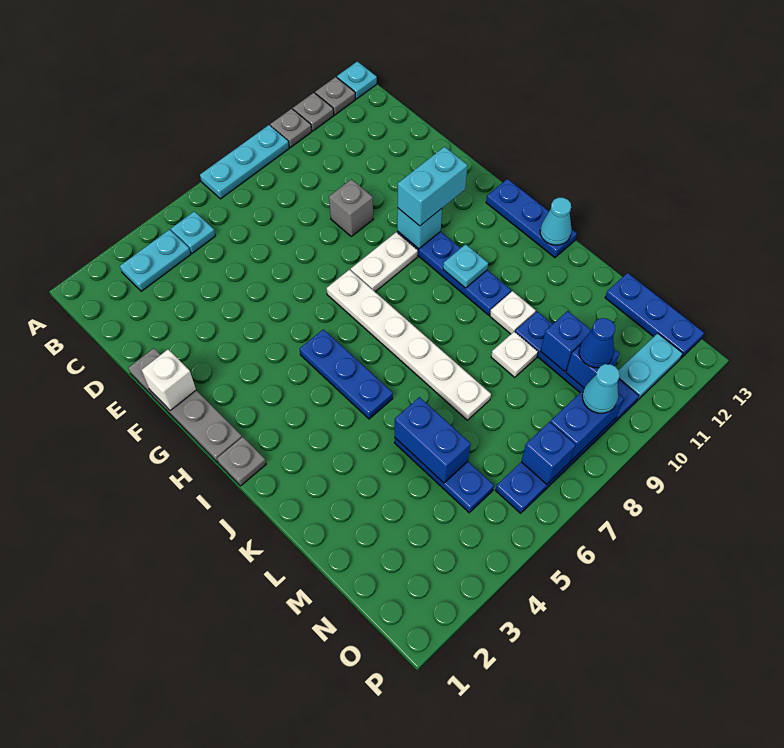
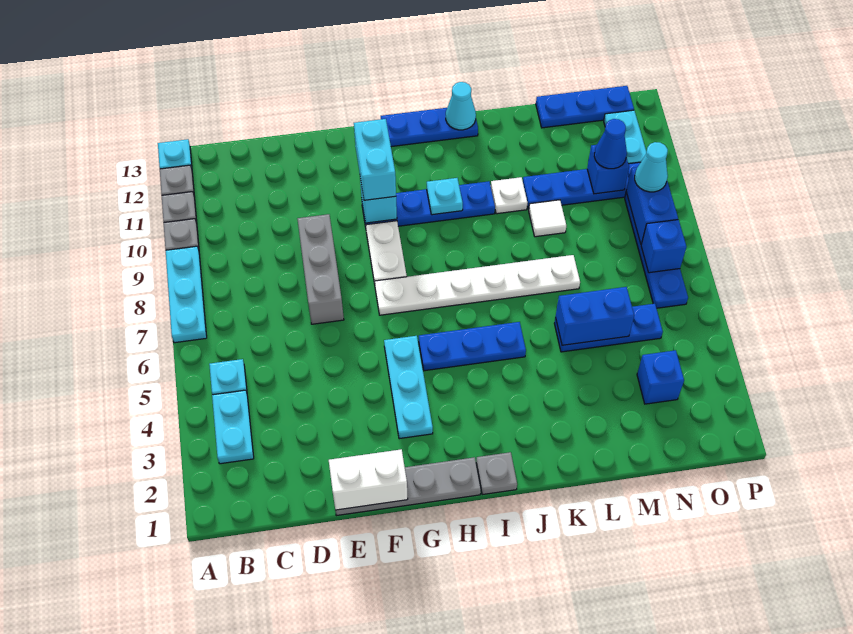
grey 1x1 brick [329,179,373,236] -> grey 1x3 brick [298,214,344,324]
white 1x1 brick [141,350,196,411] -> white 1x2 brick [329,449,408,510]
none -> cyan 1x3 plate [384,336,433,439]
white 1x1 plate [491,332,538,377] -> white 1x1 tile [529,200,566,237]
blue 1x1 brick [541,311,591,372] -> blue 1x1 brick moved to [637,350,684,404]

